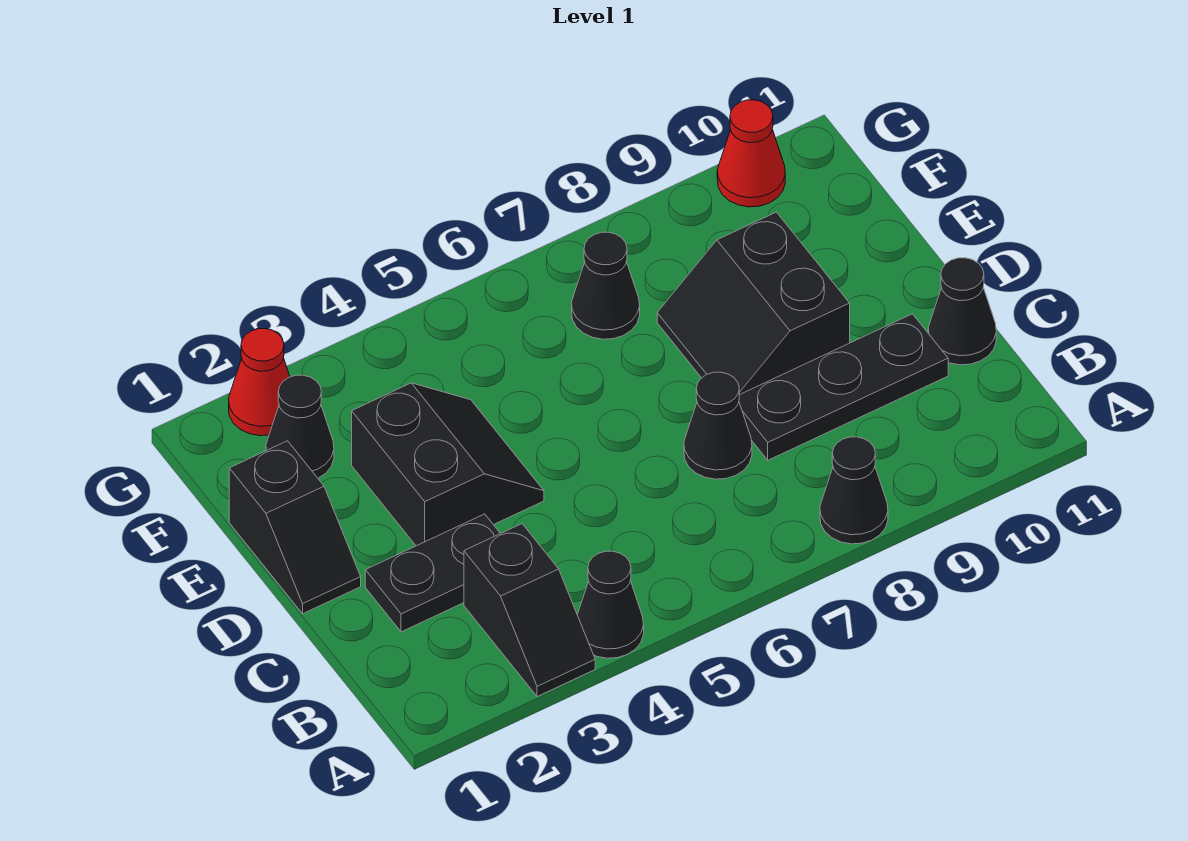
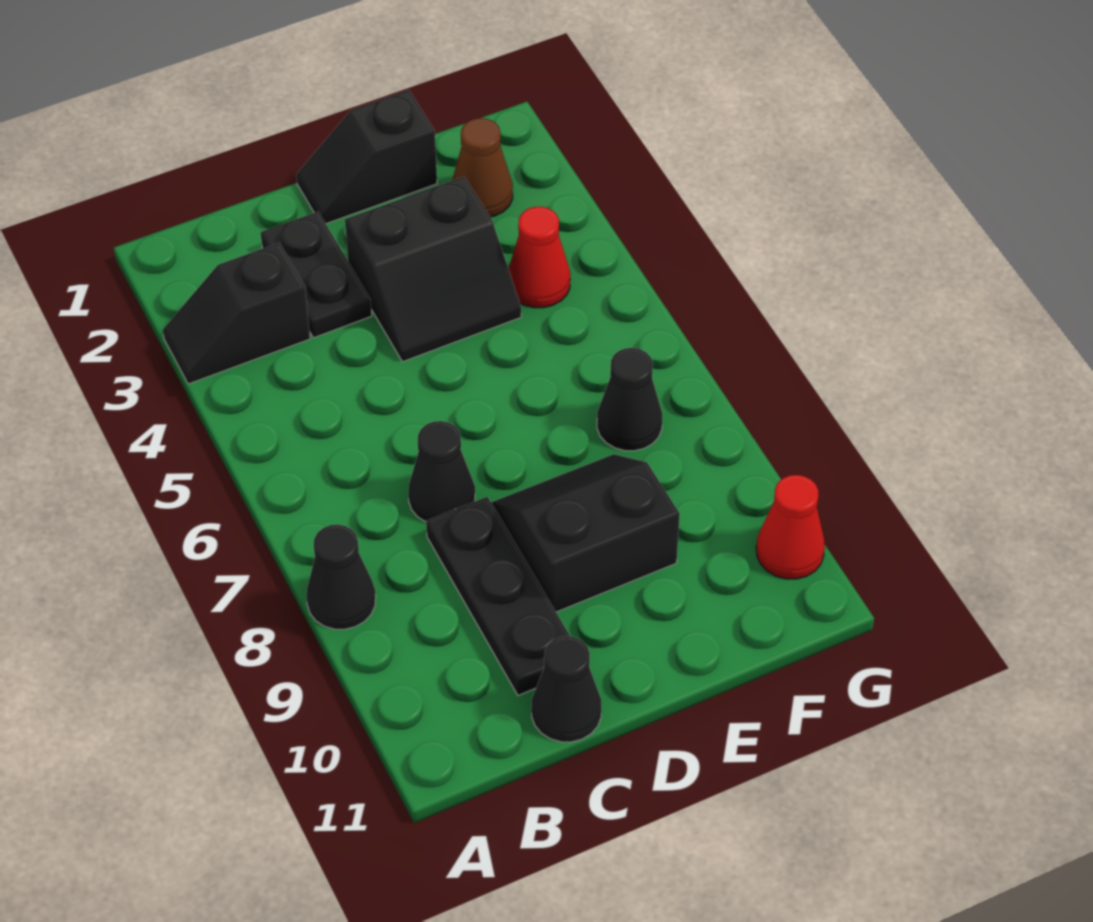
black 1x1 cone [578,551,644,658] -> none
black 1x1 cone [266,375,334,478] -> brown 1x1 cone [452,118,513,217]
red 1x1 cone [229,329,290,436] -> red 1x1 cone moved to [508,207,570,308]

